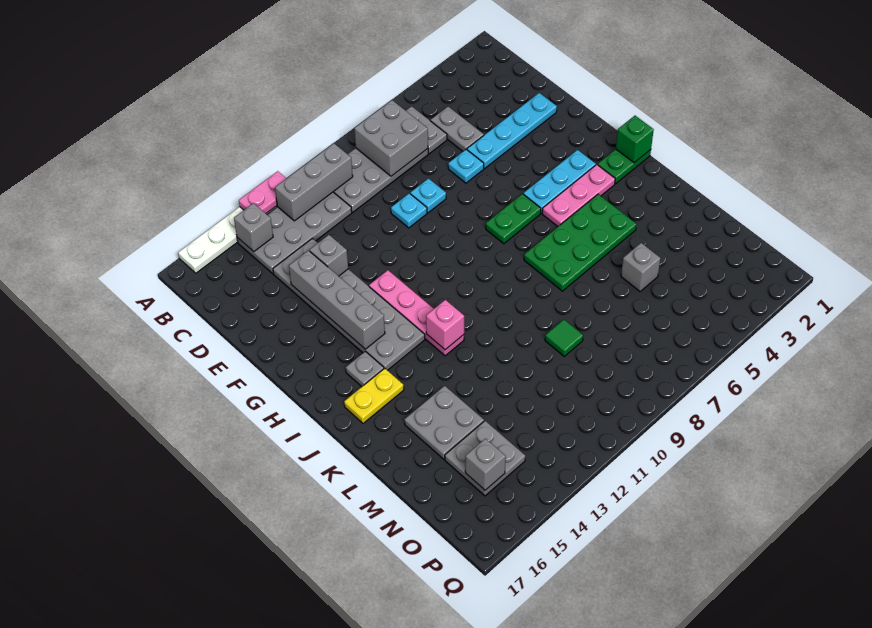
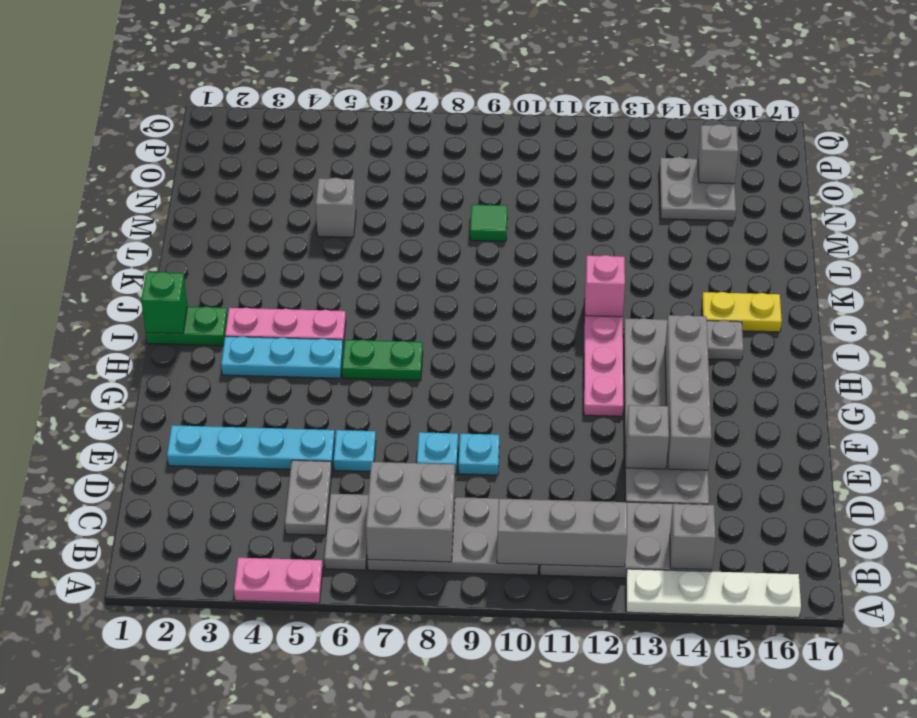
pink 1x2 plate [239,171,286,213] -> pink 1x2 plate moved to [234,558,323,603]
green 2x4 plate [524,194,637,291] -> none
grey 2x2 plate [404,386,484,459] -> none

